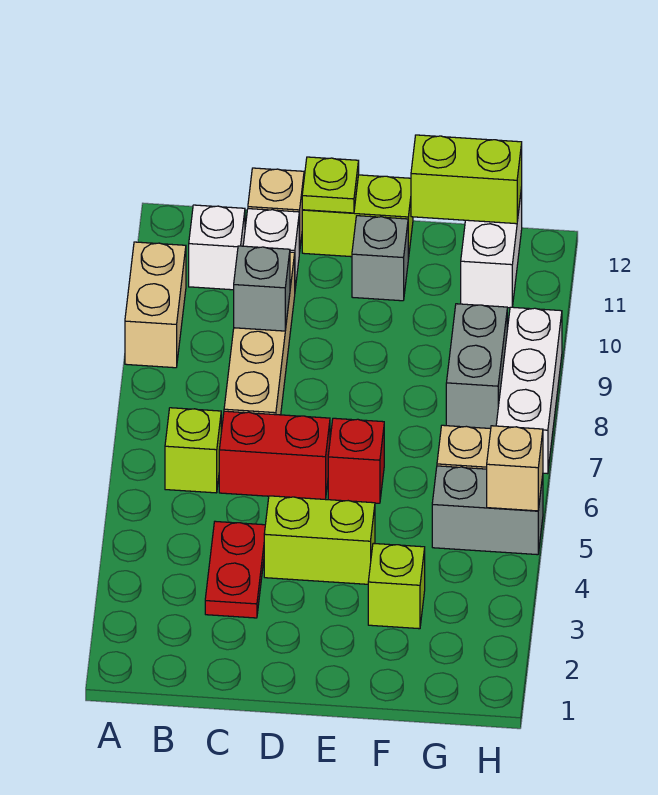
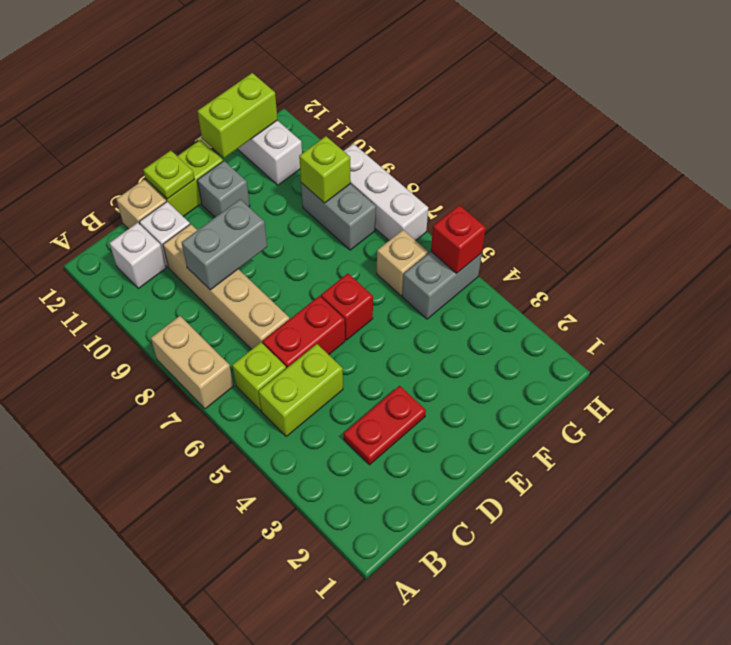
tan 1x2 brick [125,242,186,368] -> tan 1x2 brick moved to [151,316,233,409]
red 1x2 plate [205,521,265,618] -> red 1x2 plate turned to [344,386,426,465]
grey 1x1 brick [234,246,290,331] -> grey 1x2 brick [182,199,267,290]
lime 1x2 brick [264,496,375,584] -> lime 1x2 brick moved to [259,344,343,436]
lime 1x1 brick [368,543,425,629] -> lime 1x1 brick moved to [299,136,351,203]
tan 1x1 brick [487,426,543,511] -> red 1x1 brick [431,205,486,273]

